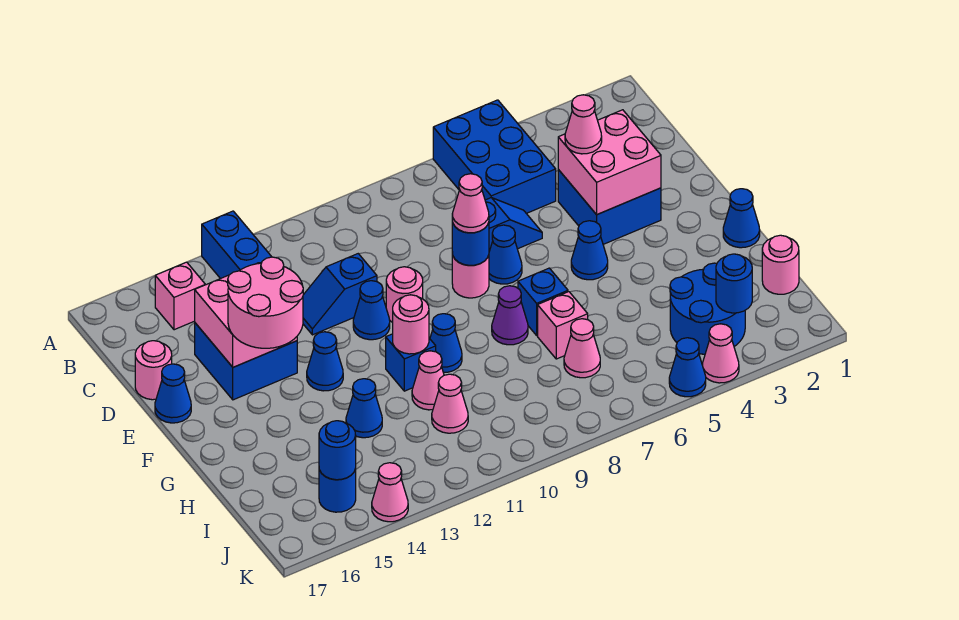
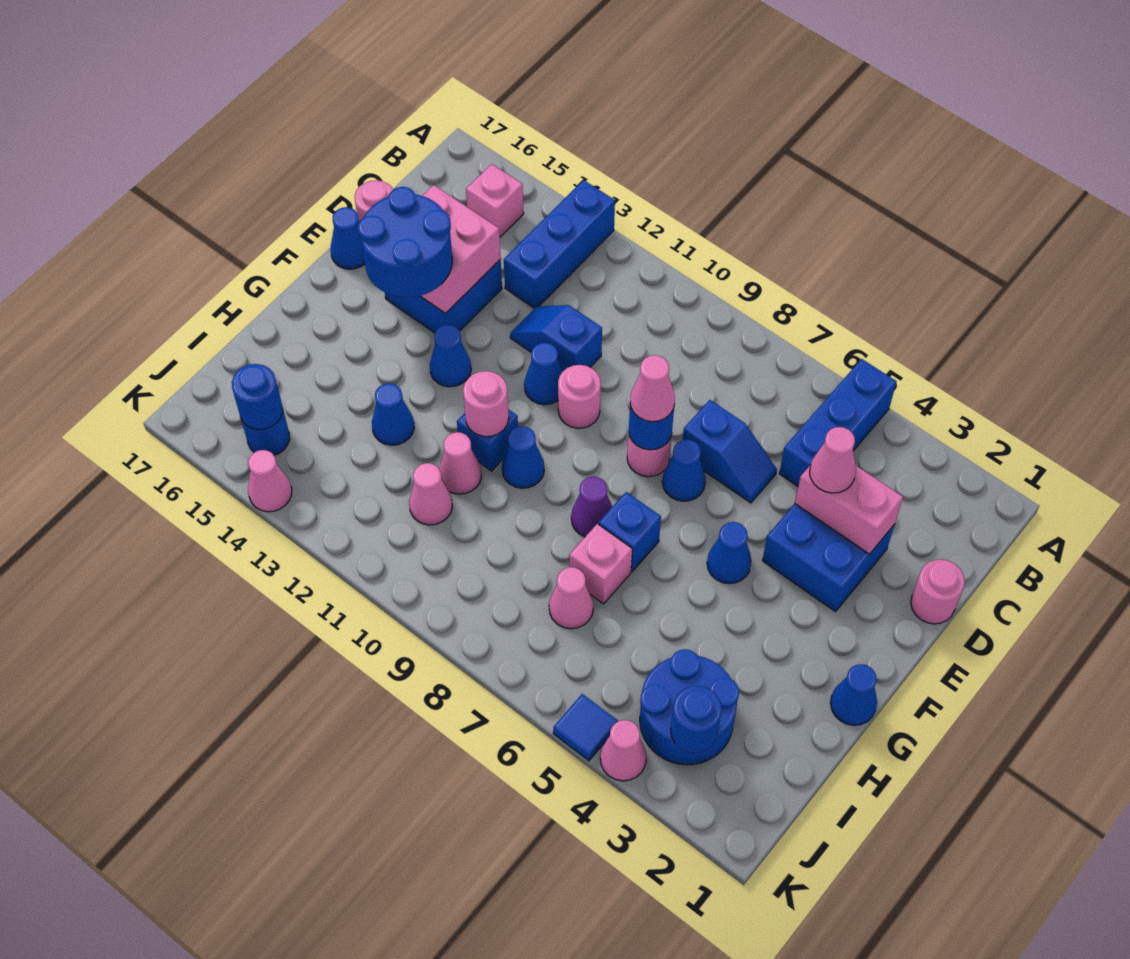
blue 2x3 brick [433,100,556,213] -> blue 1x3 brick [779,359,897,486]
pink 2x2 brick [558,110,661,215] -> pink 1x2 brick [795,465,903,554]
pink 2x2 round brick [228,257,303,348] -> blue 2x2 round brick [358,187,452,297]
pink 1x1 round brick [762,235,799,294] -> pink 1x1 round brick moved to [911,559,965,624]
blue 1x1 cone [669,338,706,397] -> blue 1x1 tile [553,694,618,761]

